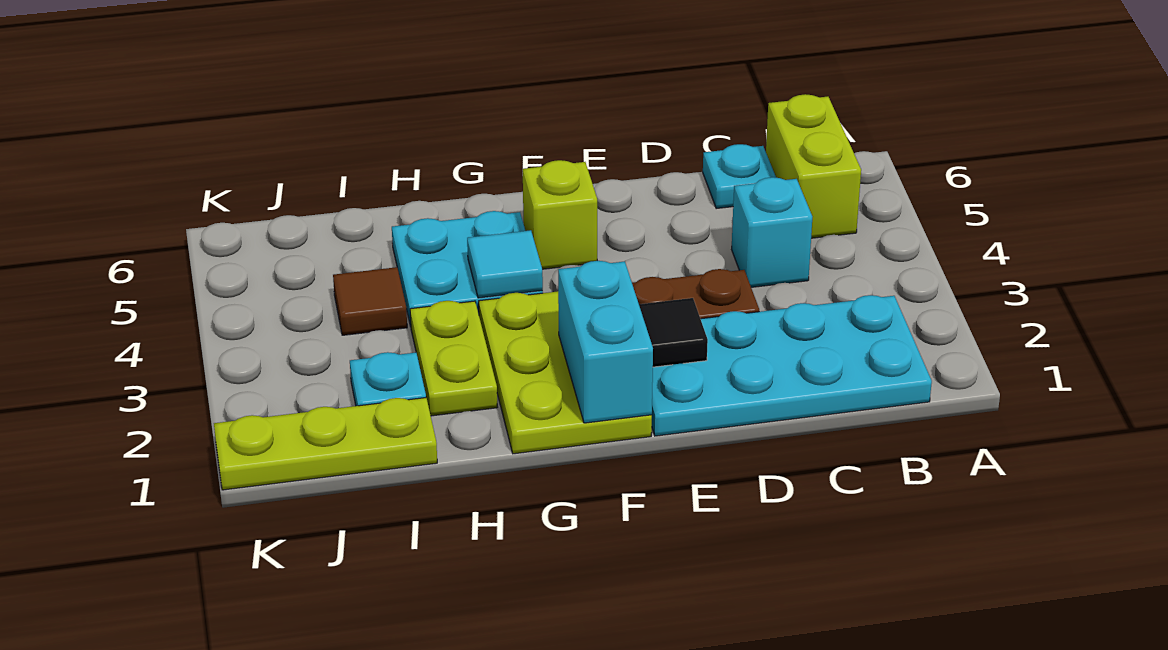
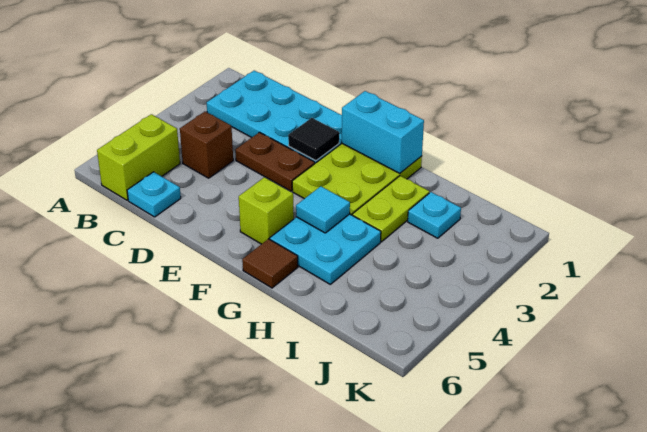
cyan 1x1 brick [732,177,812,287] -> brown 1x1 brick [180,112,233,178]
cyan 1x2 brick [558,261,653,423] -> cyan 1x2 brick turned to [342,91,424,173]
lime 1x3 plate [214,398,437,490] -> none
brown 1x1 tile [333,267,407,335] -> brown 1x1 tile moved to [242,239,298,288]

